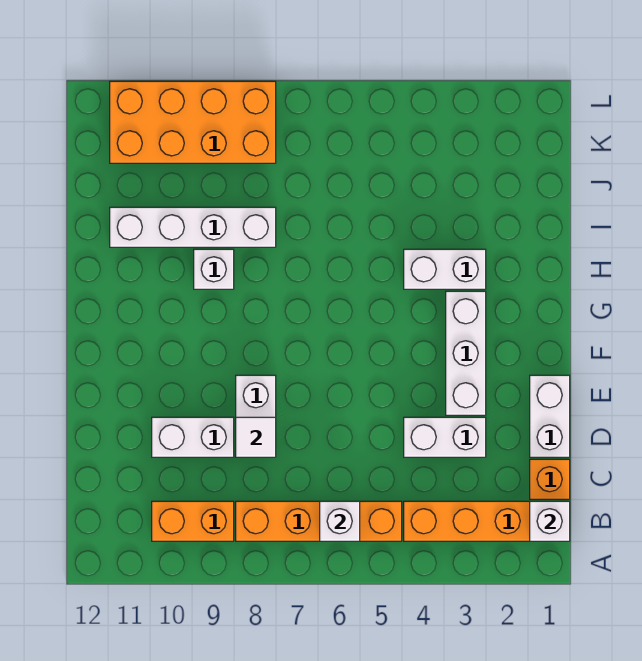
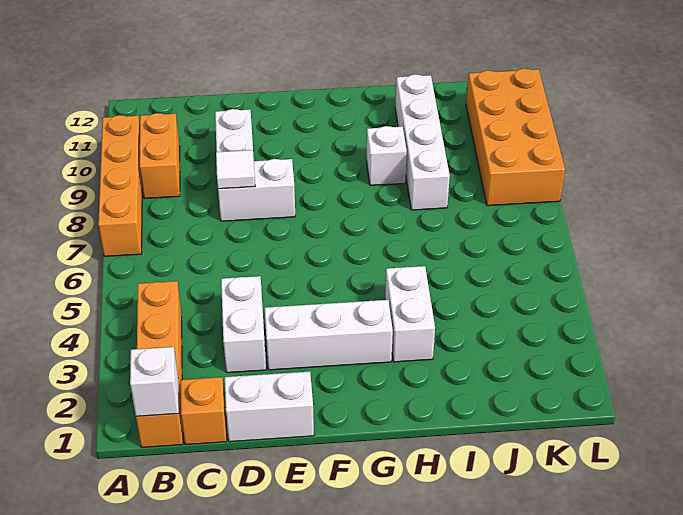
orange 1x4 brick [236,501,402,541] -> orange 1x4 brick moved to [98,115,142,256]
white 1x1 brick [320,501,360,541] -> none

